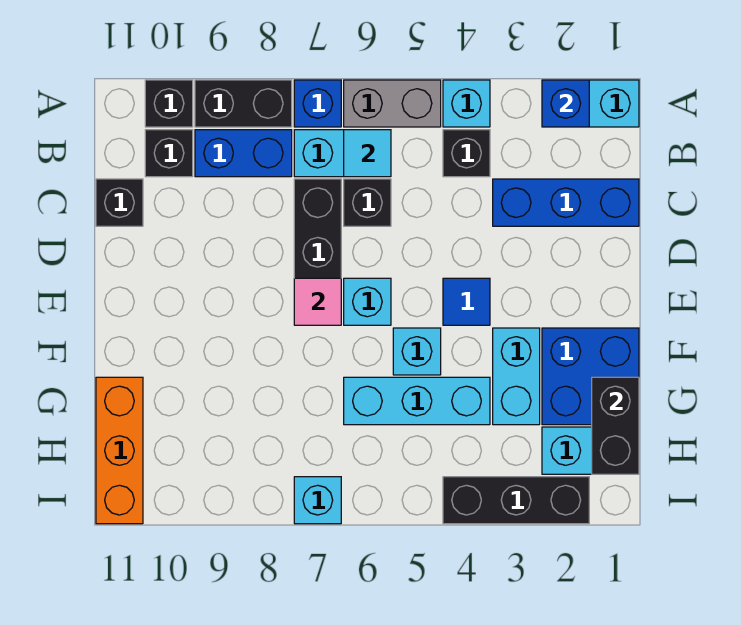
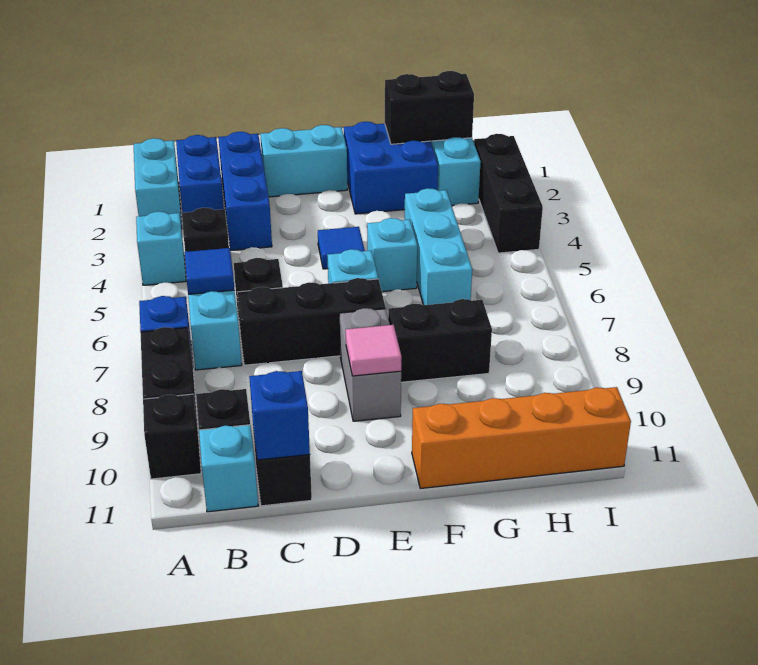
blue 1x1 brick [542,80,589,127] -> blue 1x1 brick moved to [249,371,310,460]
grey 1x2 brick [344,80,441,127] -> grey 1x2 brick moved to [339,308,401,421]
cyan 1x1 tile [344,130,391,177] -> blue 1x1 tile [184,248,234,294]
blue 1x2 brick [195,130,292,177] -> blue 1x2 brick moved to [176,135,224,213]
pink 1x1 tile [294,278,341,325] -> pink 1x1 tile moved to [346,325,401,376]
cyan 1x2 brick [493,328,540,425] -> cyan 1x2 brick moved to [260,125,347,197]
none -> black 1x2 brick [388,299,492,382]
orange 1x3 brick [96,377,143,524] -> orange 1x4 brick [412,387,631,489]
cyan 1x1 brick [294,477,341,524] -> cyan 1x1 brick moved to [199,425,258,512]

